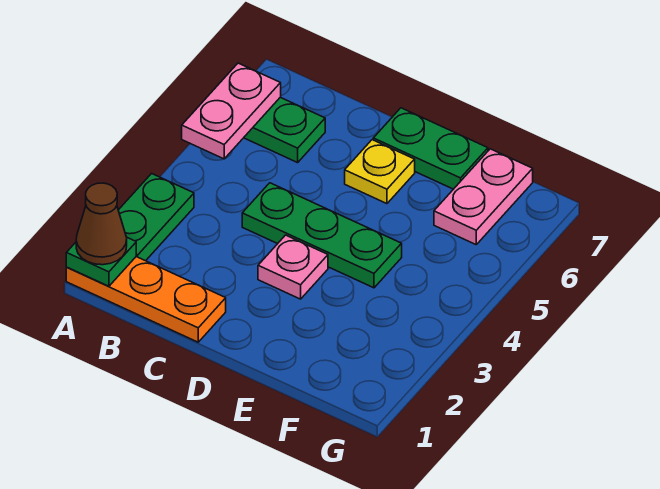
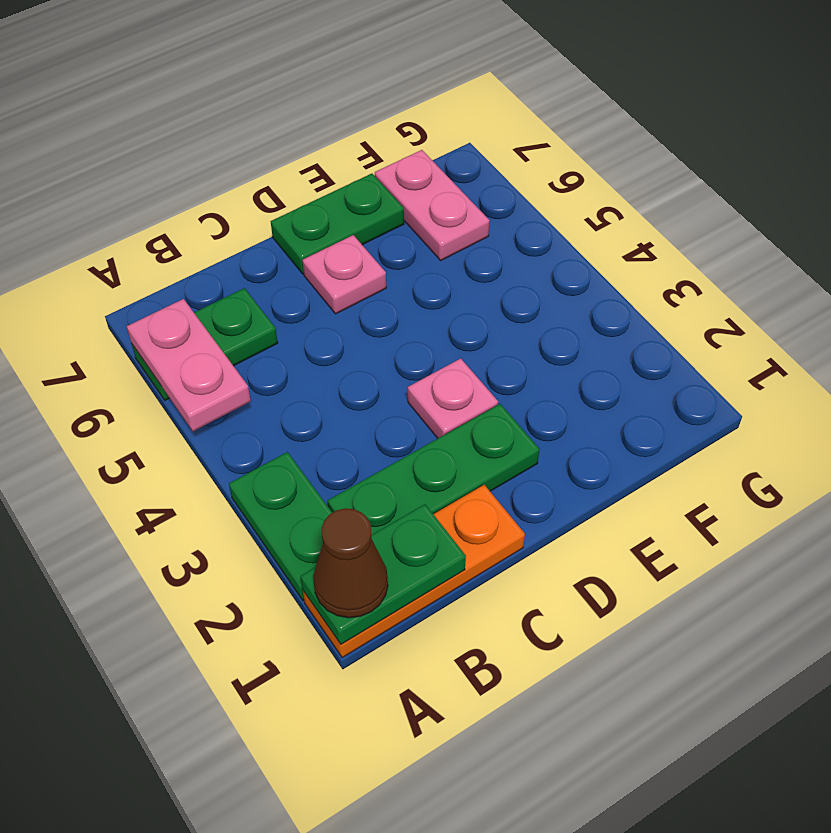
green 1x1 plate [66,238,136,286] -> green 1x2 plate [301,504,466,644]
green 1x3 plate [242,183,402,288] -> green 1x3 plate moved to [328,404,540,535]
yellow 1x1 plate [345,140,415,204] -> pink 1x1 plate [303,235,386,314]

